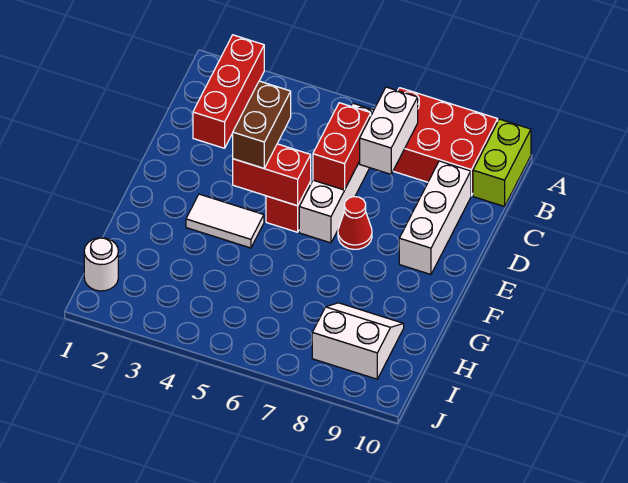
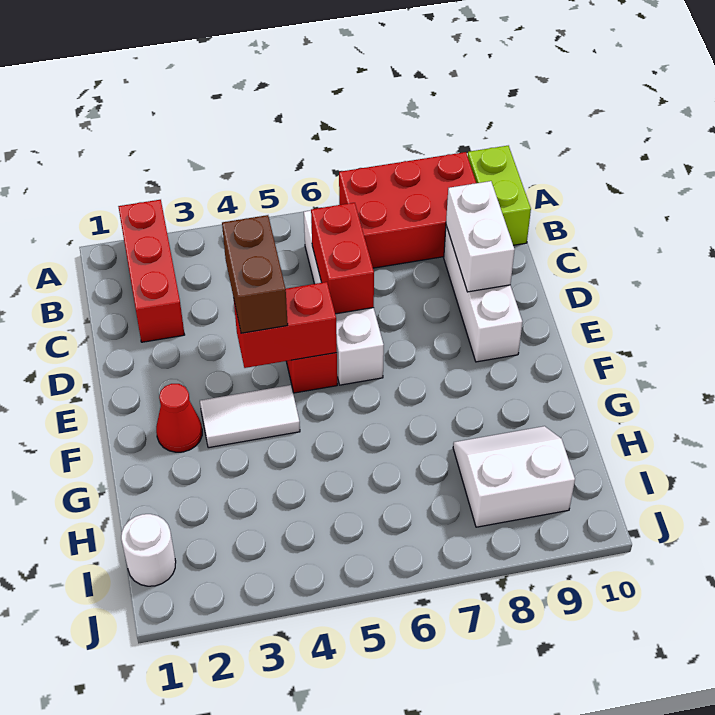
white 1x2 brick [359,87,418,174] -> white 1x2 brick moved to [446,181,515,292]
red 1x1 cone [338,197,372,249] -> red 1x1 cone moved to [156,384,202,452]

